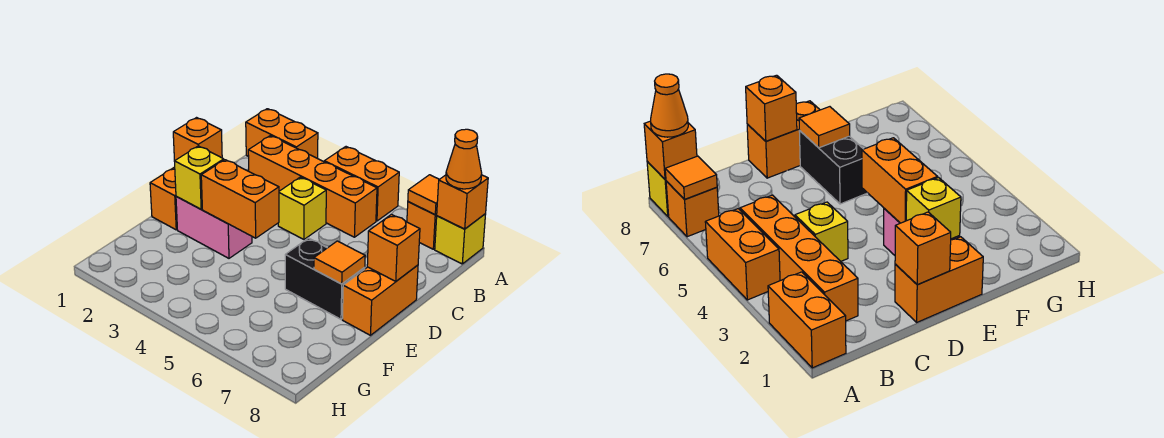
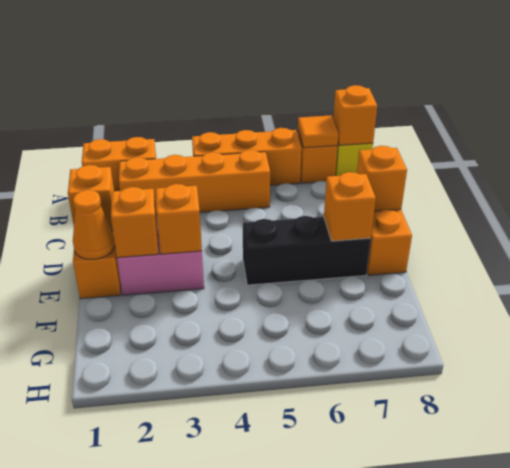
orange 1x2 brick [324,147,399,221] -> orange 1x3 brick [192,128,302,186]
orange 1x1 cone [446,129,482,189] -> orange 1x1 cone moved to [73,190,115,259]
yellow 1x1 brick [278,177,326,239] -> none
yellow 1x1 brick [174,146,224,209] -> orange 1x1 brick [111,187,159,258]
orange 1x2 brick [201,160,279,238] -> orange 1x1 brick [156,184,202,254]
black 1x2 brick [285,238,365,319] -> black 1x3 brick [243,216,371,285]
orange 1x1 tile [314,241,365,284] -> orange 1x1 brick [324,172,376,241]

